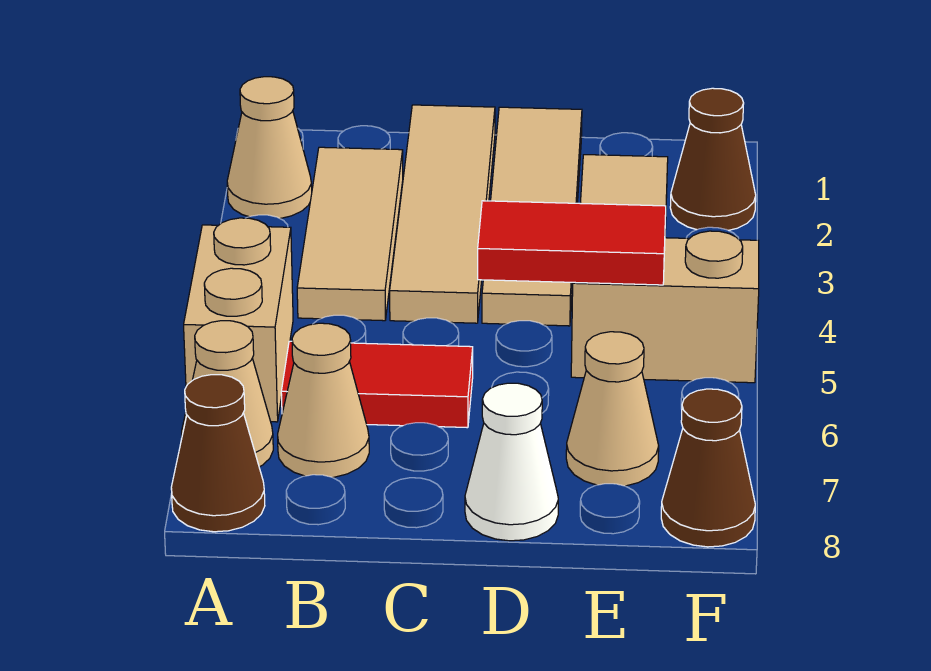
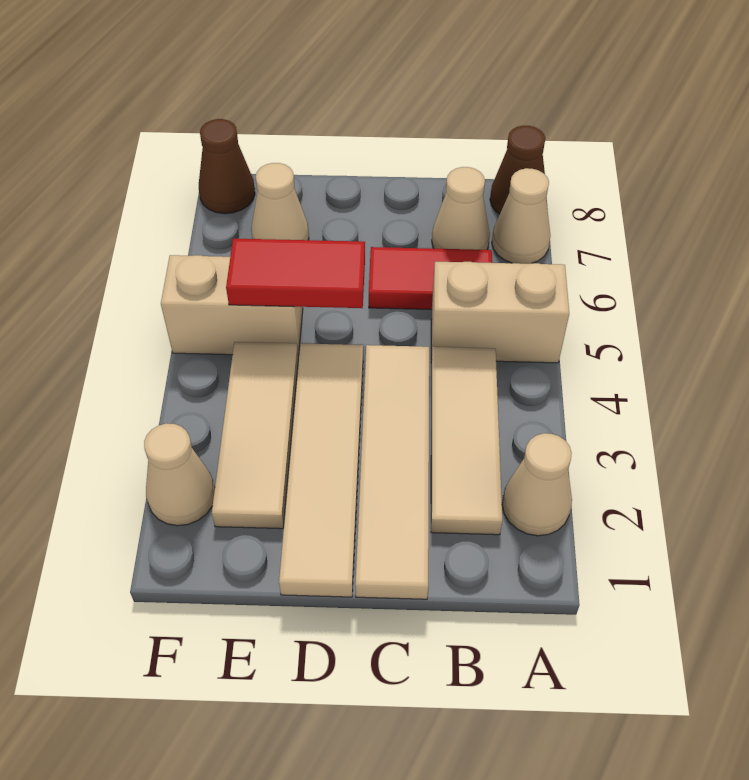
tan 1x2 brick [184,218,293,422] -> tan 1x2 brick turned to [431,262,569,363]
white 1x1 cone [465,383,558,541] -> none
brown 1x1 cone [670,88,756,230] -> tan 1x1 cone [144,423,215,526]

